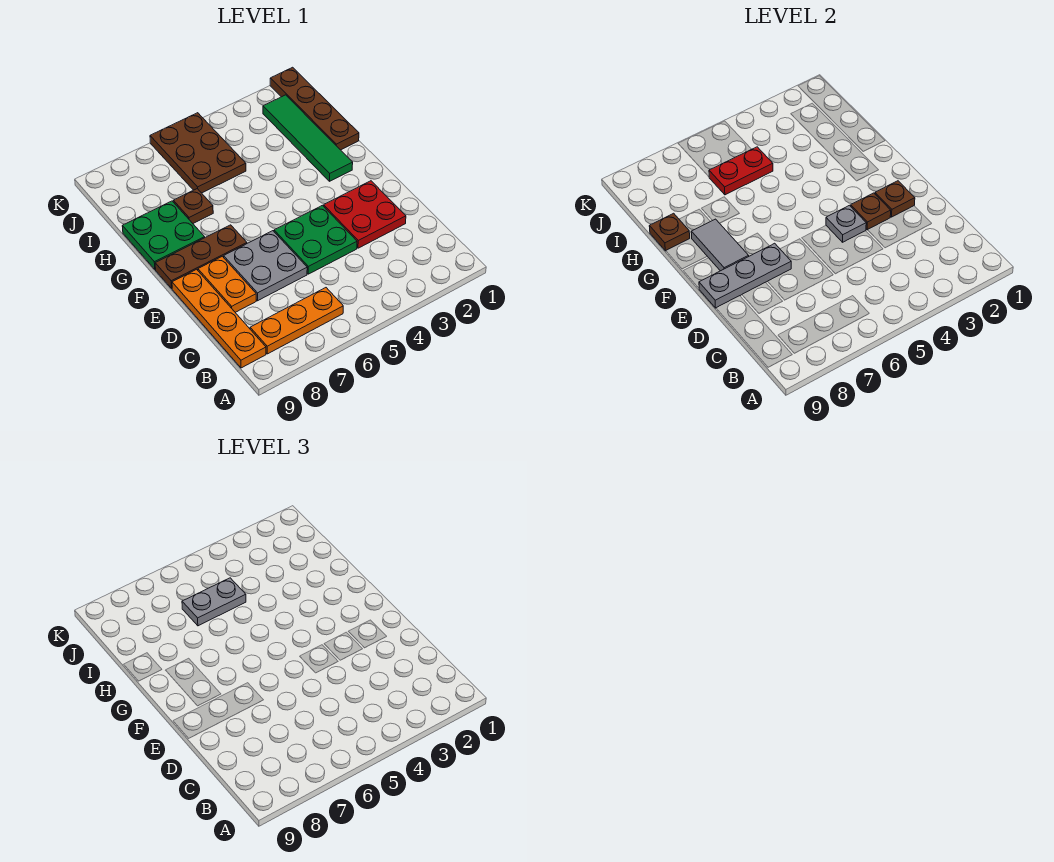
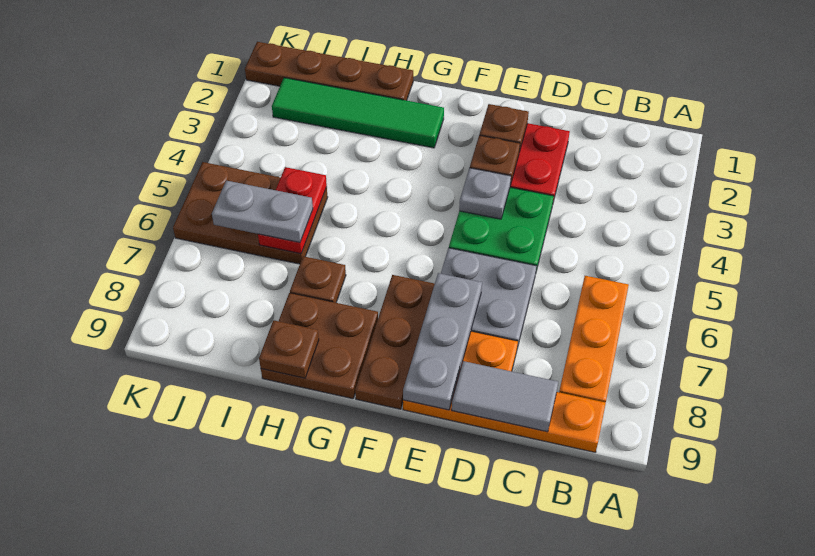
grey 1x2 tile [691,219,749,271] -> grey 1x2 tile moved to [452,361,558,432]
green 2x2 plate [122,201,205,269] -> brown 2x2 plate [261,293,378,399]
grey 1x2 plate [182,578,246,626] -> grey 1x2 plate turned to [212,181,313,242]

